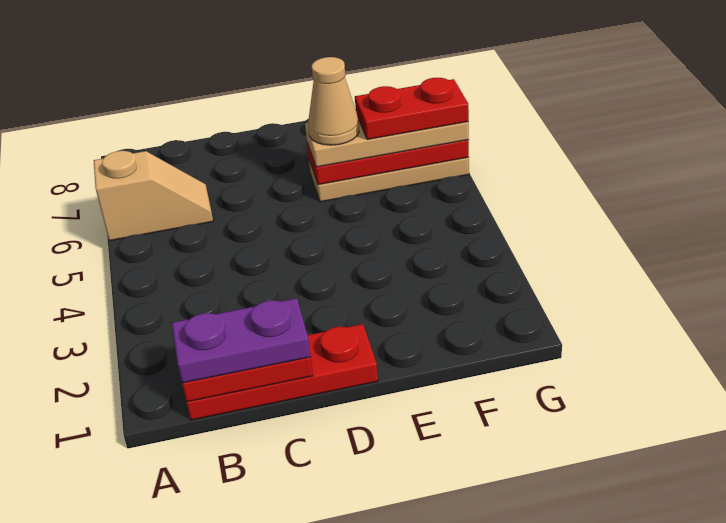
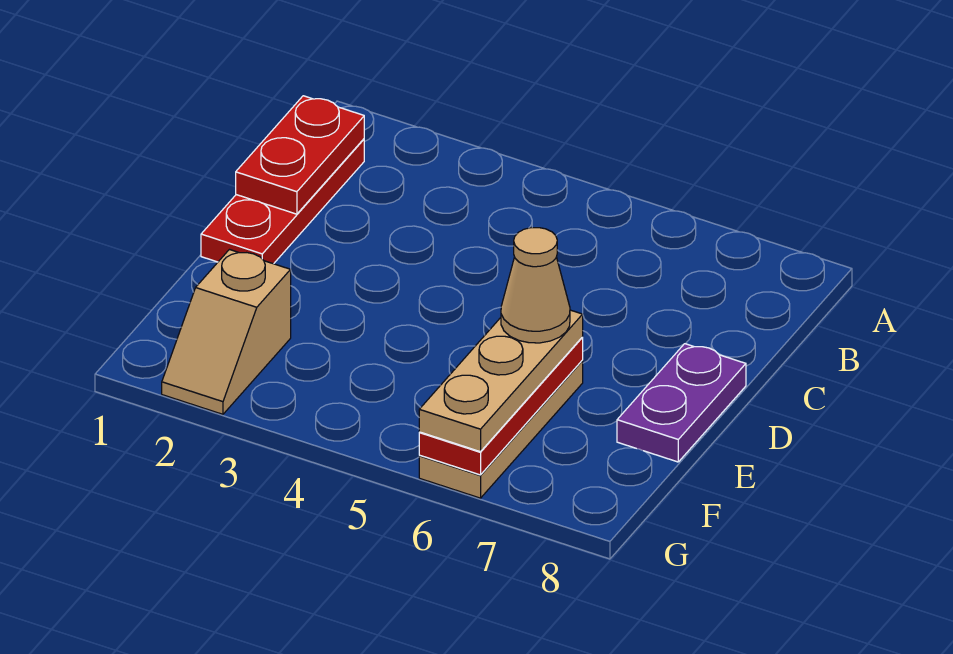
tan 1x2 slope [94,151,213,241] -> tan 1x2 slope moved to [162,250,291,414]
purple 1x2 plate [172,298,311,383] -> purple 1x2 plate moved to [617,344,746,462]
red 1x2 plate [355,78,469,140] -> none

